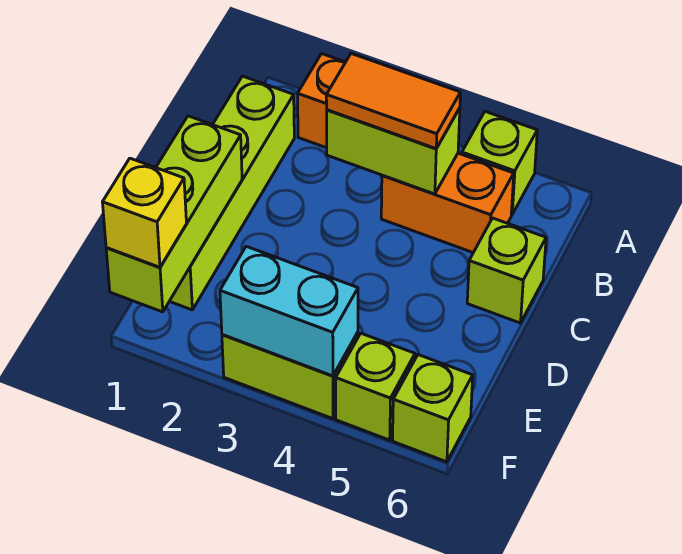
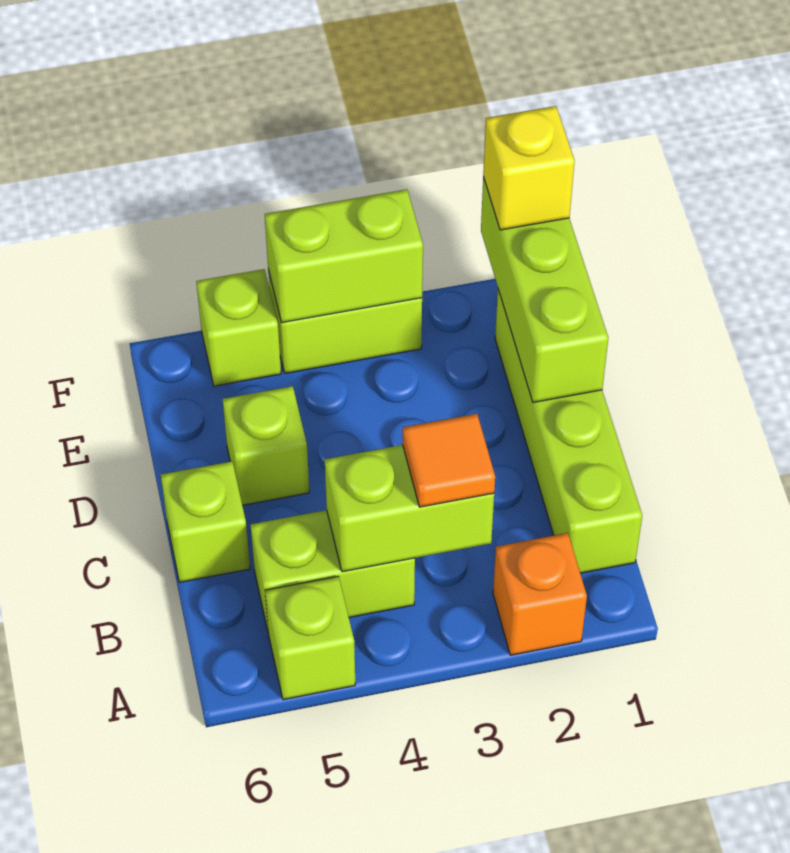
orange 1x2 tile [326,54,460,149] -> orange 1x1 tile [403,414,495,507]
orange 1x2 brick [381,153,514,253] -> lime 1x2 brick [250,510,415,630]
cyan 1x2 brick [220,246,358,376] -> lime 1x2 brick [265,189,423,323]
lime 1x1 brick [393,355,473,462] -> lime 1x1 brick moved to [223,386,309,505]

